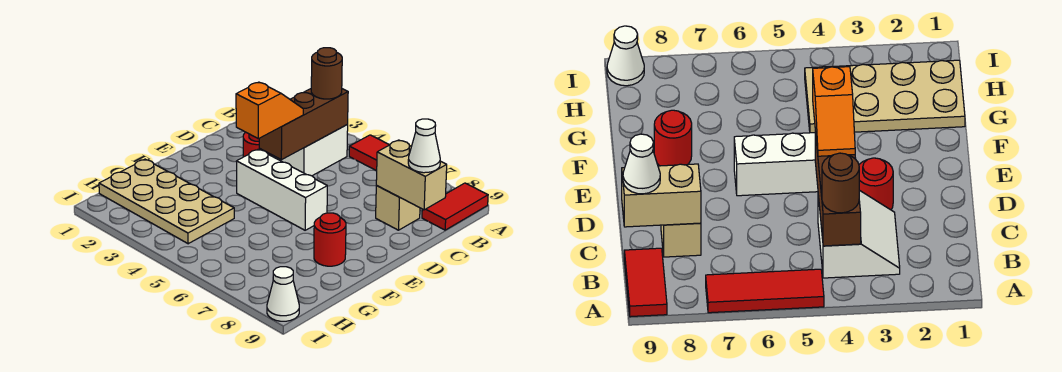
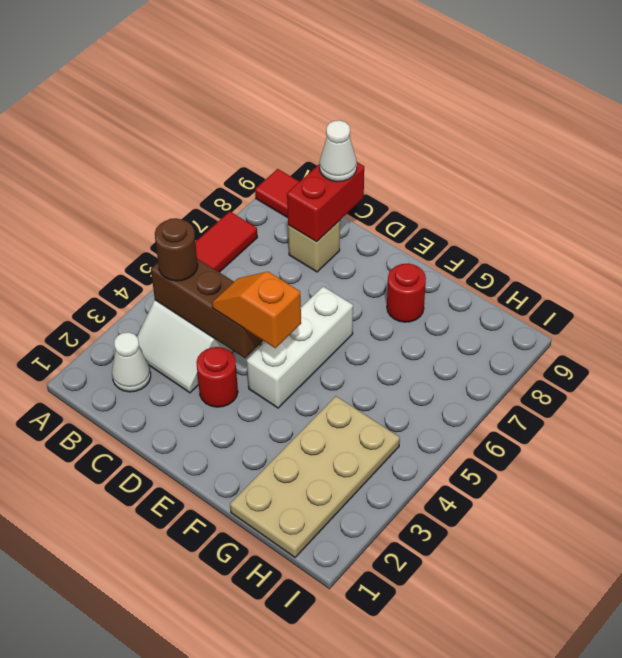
tan 1x2 brick [376,140,447,210] -> red 1x2 brick [287,162,364,242]
white 1x1 cone [267,267,299,321] -> white 1x1 cone moved to [112,332,151,392]

